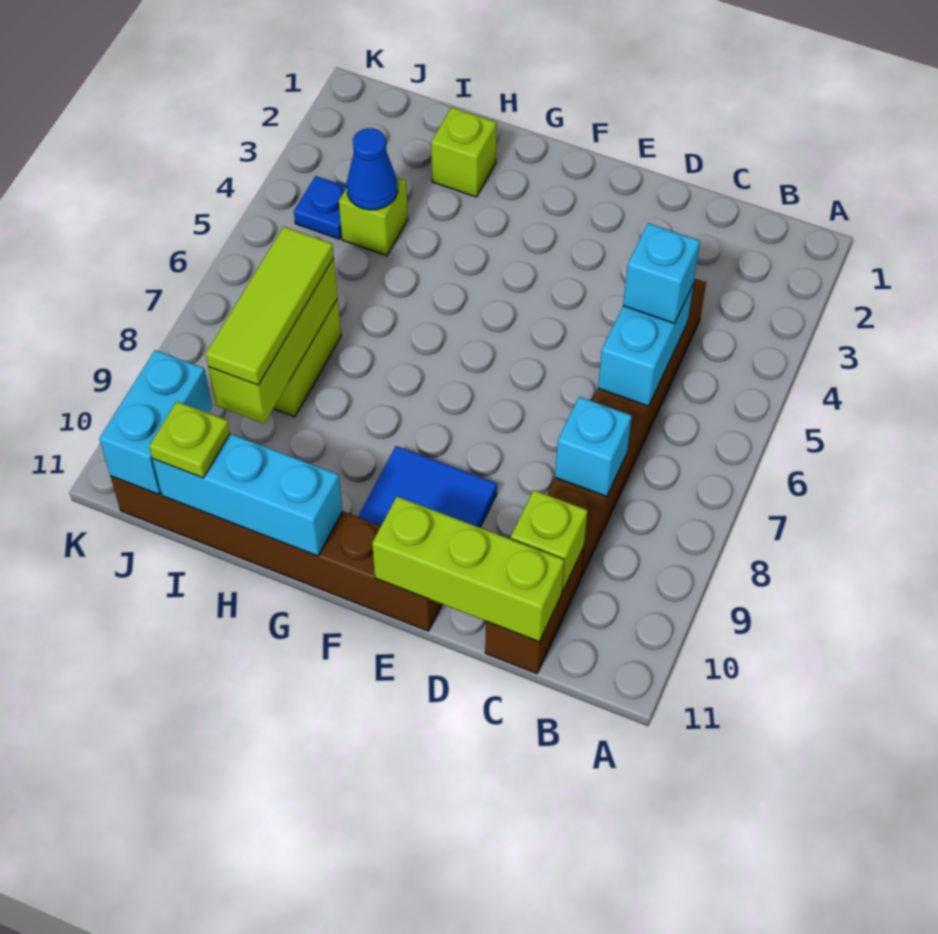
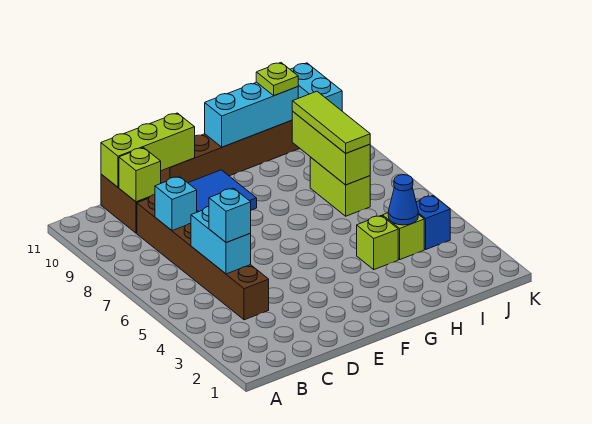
lime 1x1 brick [431,107,497,197] -> lime 1x1 brick moved to [357,216,398,270]
blue 1x1 plate [294,176,347,239] -> blue 1x1 brick [416,196,450,249]

